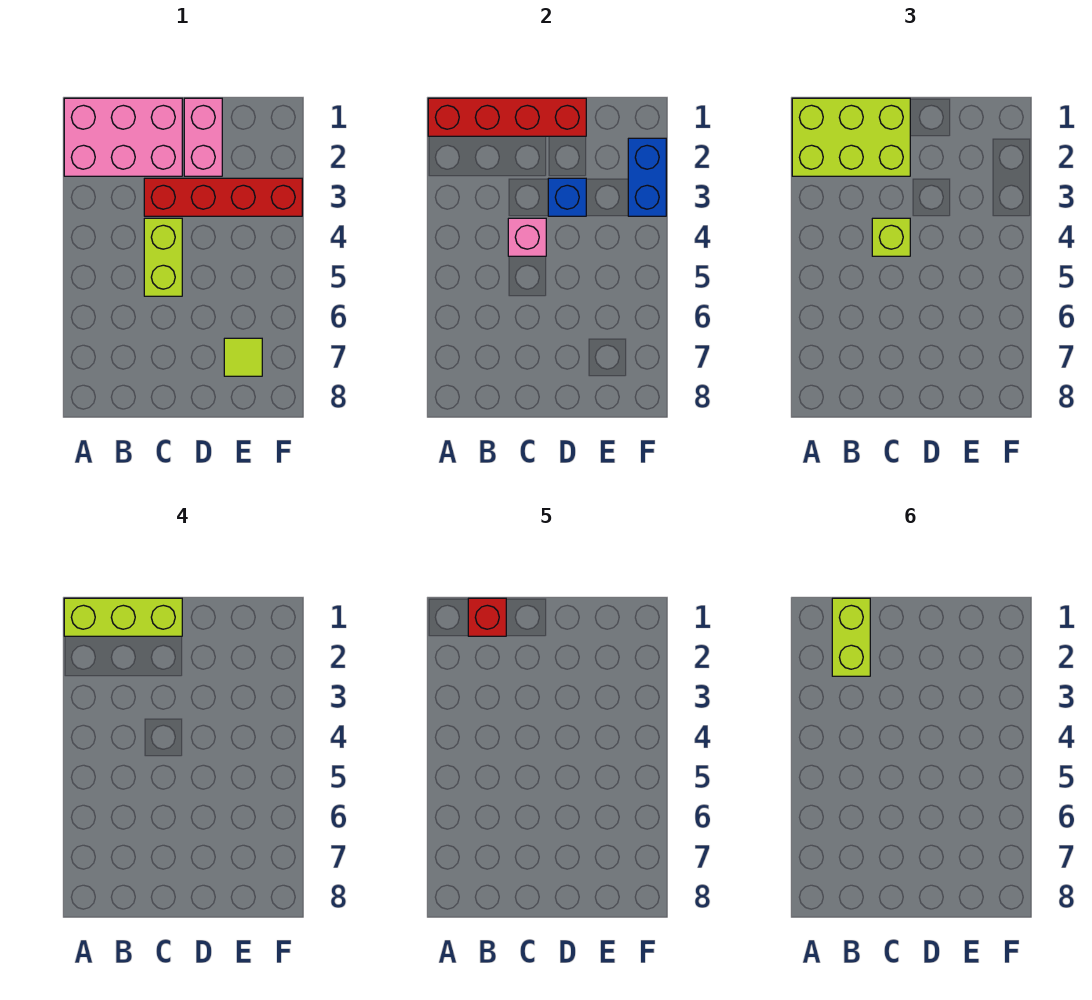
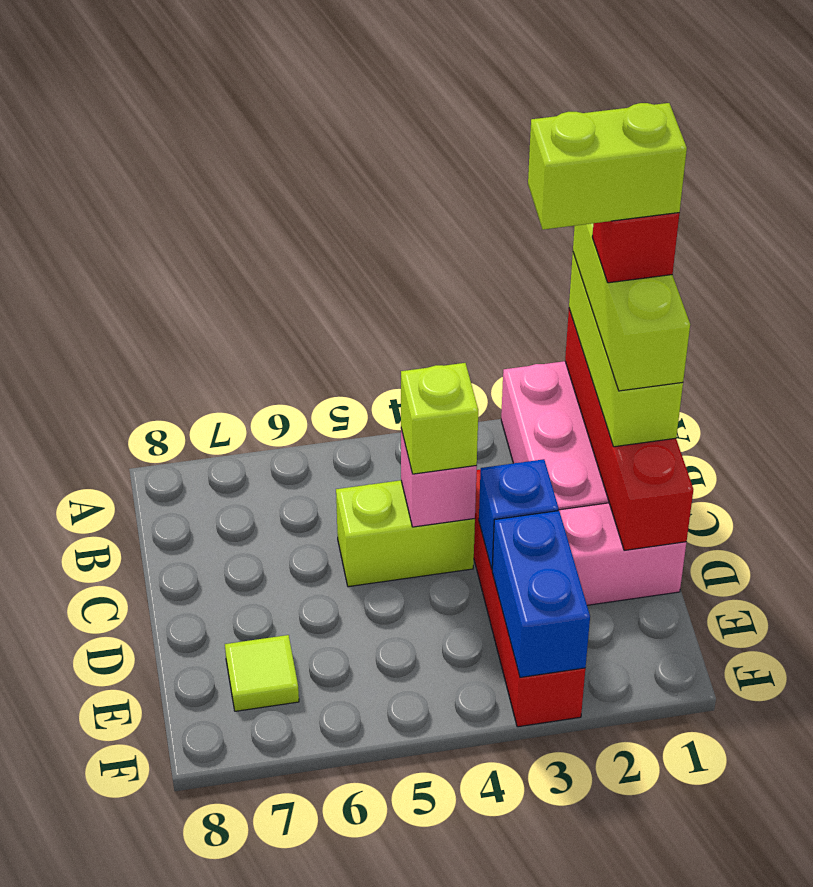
lime 2x3 brick [792,98,910,176] -> lime 1x3 brick [569,253,683,447]
blue 1x2 brick [628,138,666,216] -> blue 1x2 brick turned to [492,511,590,677]

